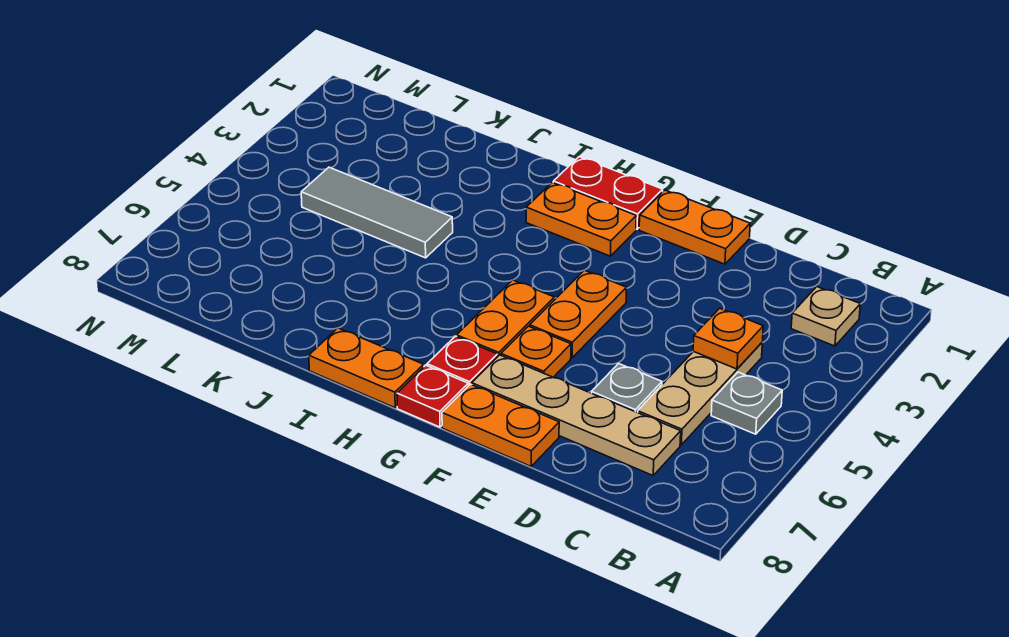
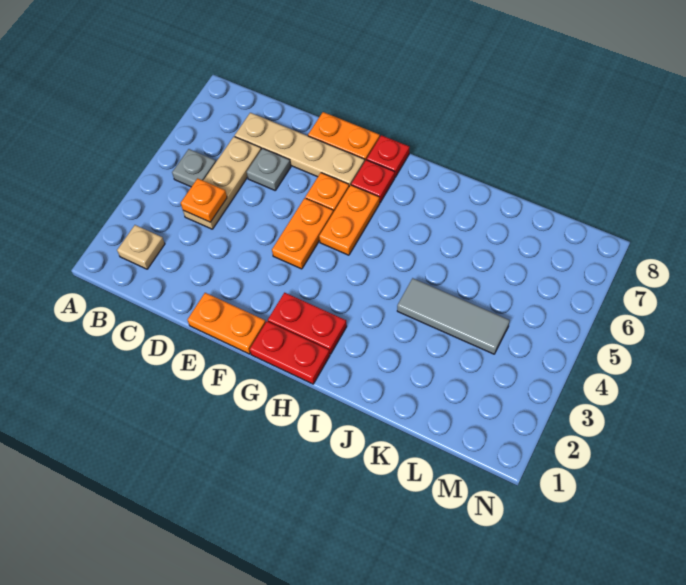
orange 1x2 plate [526,182,636,256] -> red 1x2 plate [268,293,347,354]
orange 1x2 plate [309,328,424,408] -> none

